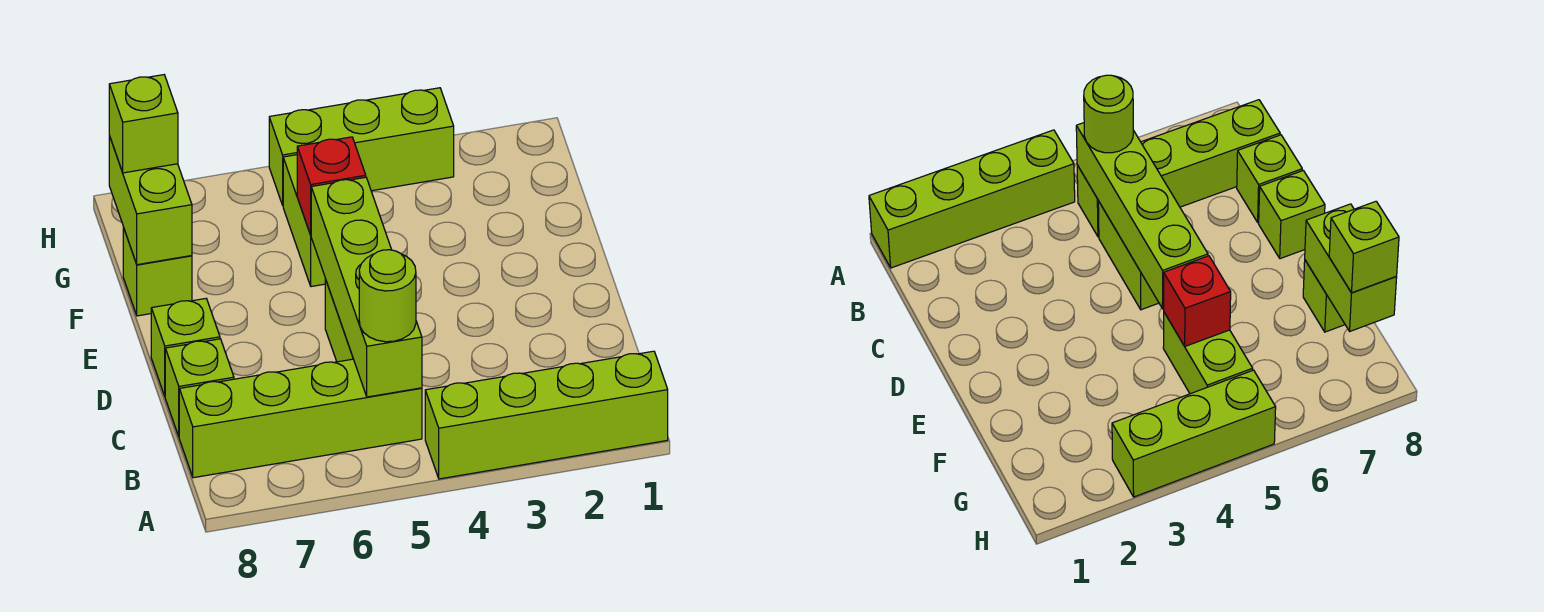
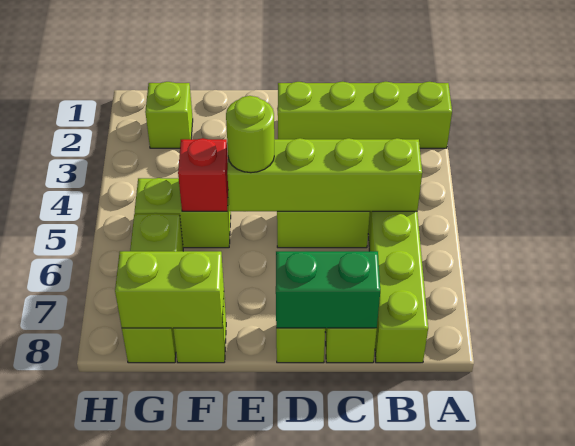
lime 1x4 brick [425,351,668,479] -> lime 1x4 brick turned to [278,82,452,148]
lime 1x1 round brick [359,250,416,342] -> lime 1x1 round brick moved to [226,96,274,173]
none -> green 1x2 brick [276,251,380,328]
lime 1x1 brick [109,75,178,173] -> lime 1x1 brick moved to [145,82,193,148]
lime 1x3 brick [269,88,454,205] -> lime 1x3 brick moved to [122,213,183,363]

